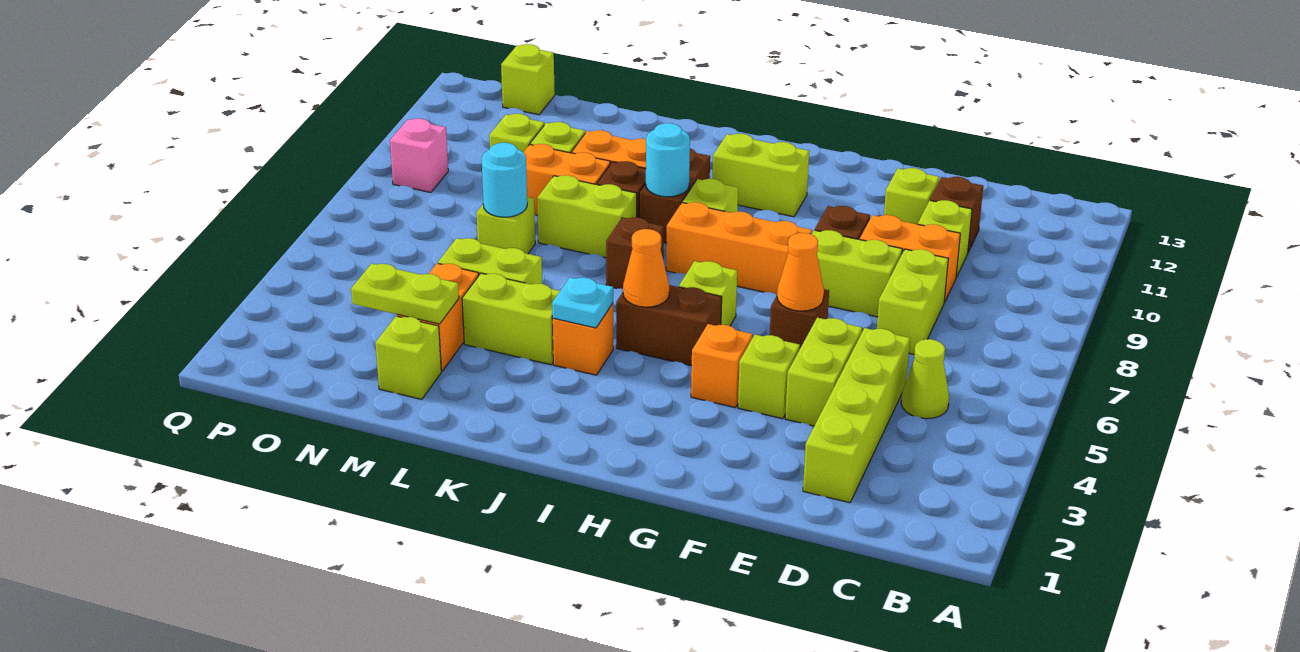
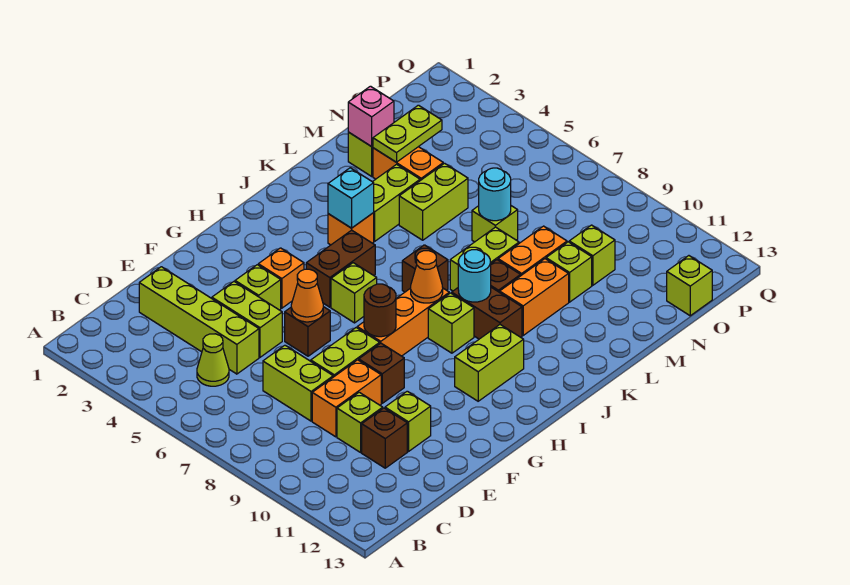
none -> brown 1x1 round brick [364,284,396,337]
orange 1x1 cone [623,229,669,307] -> orange 1x1 cone moved to [411,251,443,303]
cyan 1x1 plate [552,277,613,328] -> cyan 1x1 brick [328,168,374,228]
pink 1x1 brick [390,119,448,192] -> pink 1x1 brick moved to [348,86,394,147]

